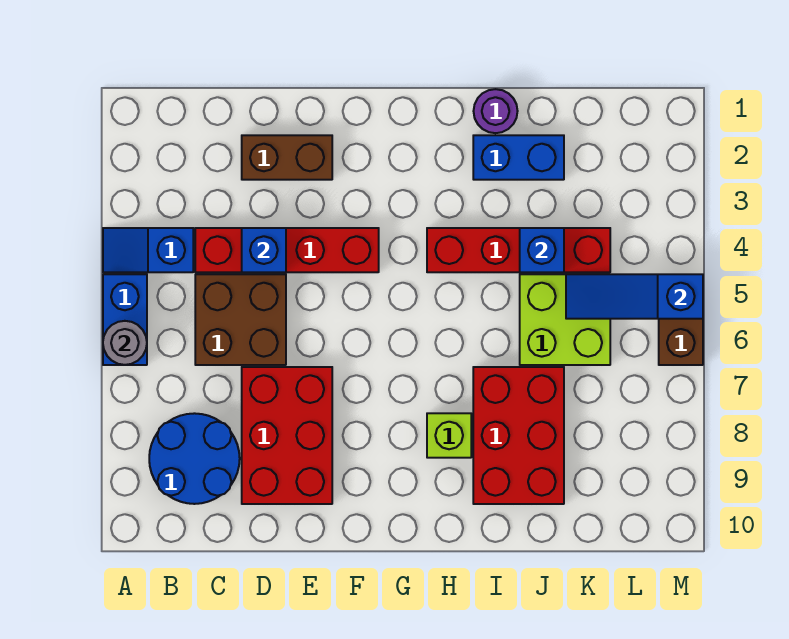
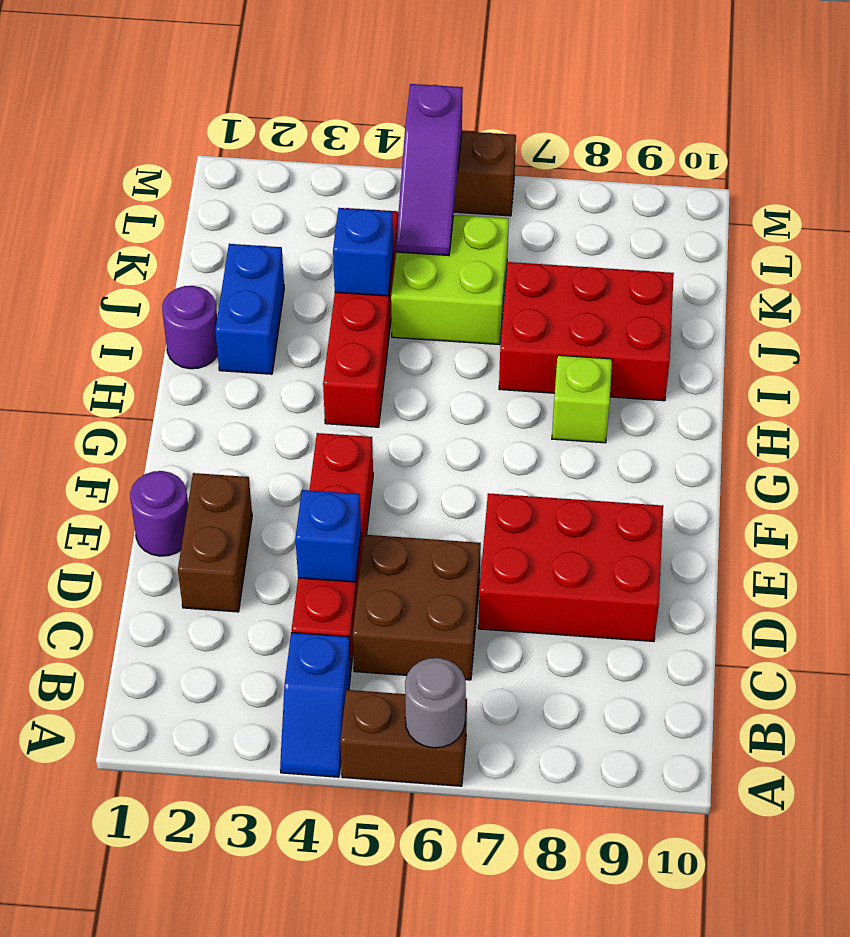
blue 1x2 brick [103,274,147,365] -> brown 1x2 brick [340,690,467,786]
blue 2x2 round brick [149,413,240,504] -> none
none -> purple 1x1 round brick [130,471,188,556]
blue 1x3 slope [566,274,703,319] -> purple 1x3 slope [396,84,463,256]

